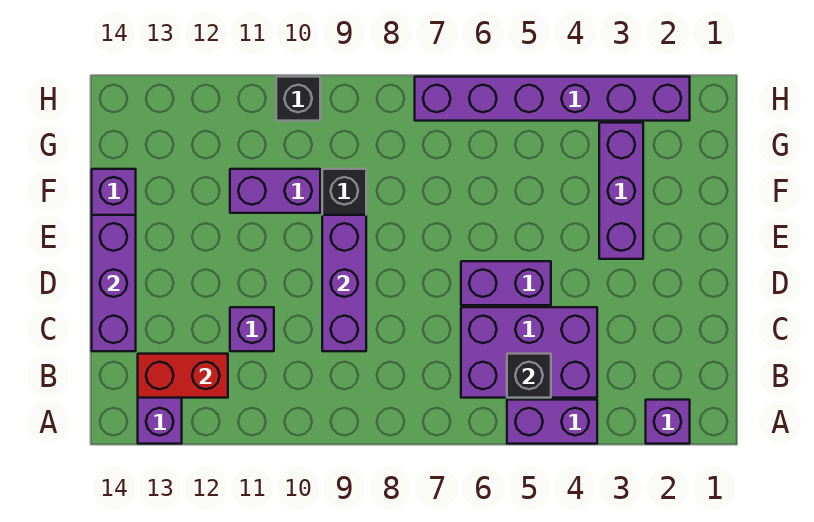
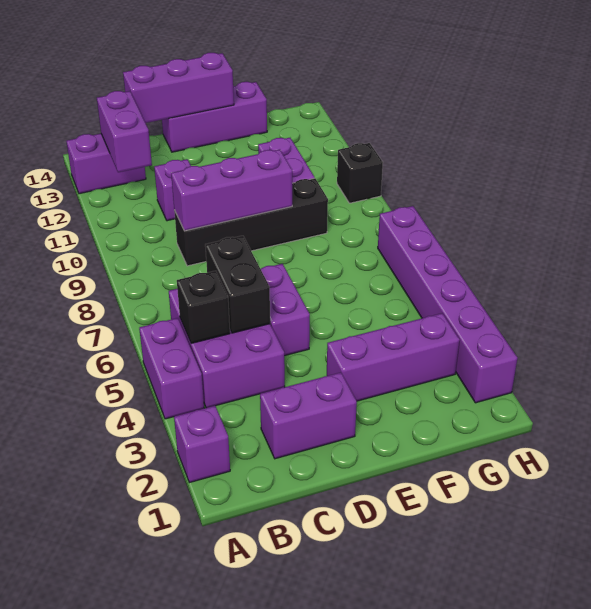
red 1x2 brick [138,354,228,398] -> purple 1x2 brick [97,91,152,172]
none -> purple 1x2 brick [260,372,357,459]
none -> black 1x2 brick [205,236,270,333]

